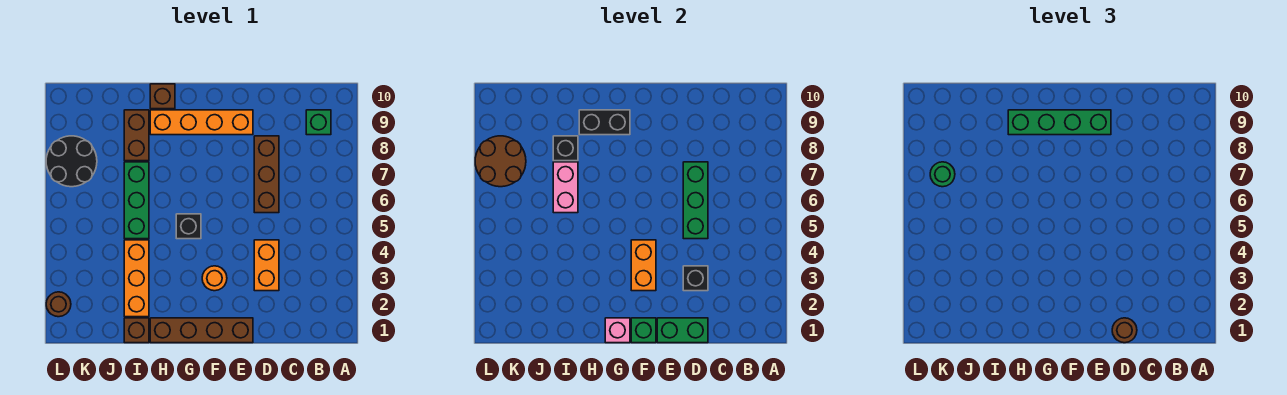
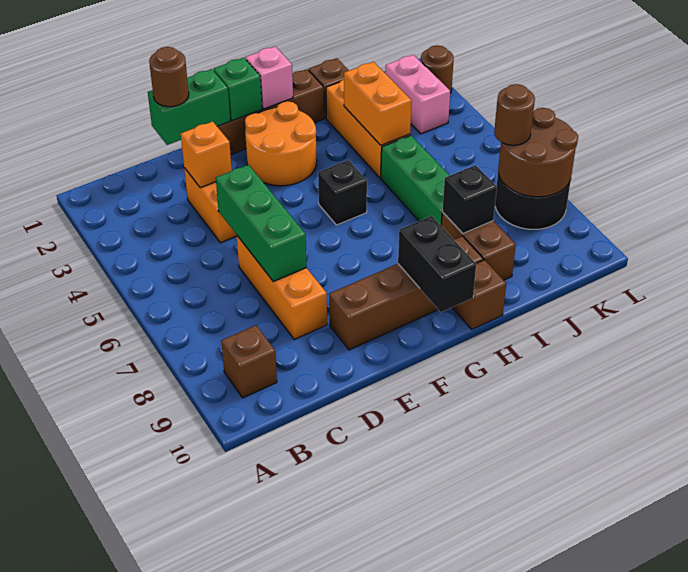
green 1x1 brick [306,110,331,135] -> brown 1x1 brick [221,325,277,398]
black 1x1 brick [683,266,708,291] -> orange 1x1 brick [181,121,232,188]
brown 1x3 brick [254,136,279,213] -> orange 1x3 brick [237,236,327,339]
orange 1x4 brick [150,110,253,135] -> brown 1x4 brick [329,236,483,350]
green 1x4 brick [1008,110,1111,135] -> none
orange 1x1 round brick [202,266,227,291] -> orange 2x2 round brick [245,101,317,186]
orange 1x2 brick [631,240,656,291] -> orange 1x2 brick moved to [344,62,412,145]
black 1x2 brick [579,110,630,135] -> black 1x2 brick turned to [398,216,476,312]
pink 1x2 brick [553,162,578,213] -> pink 1x2 brick moved to [385,55,450,134]
green 1x1 round brick [930,162,955,187] -> brown 1x1 round brick [494,84,535,145]

